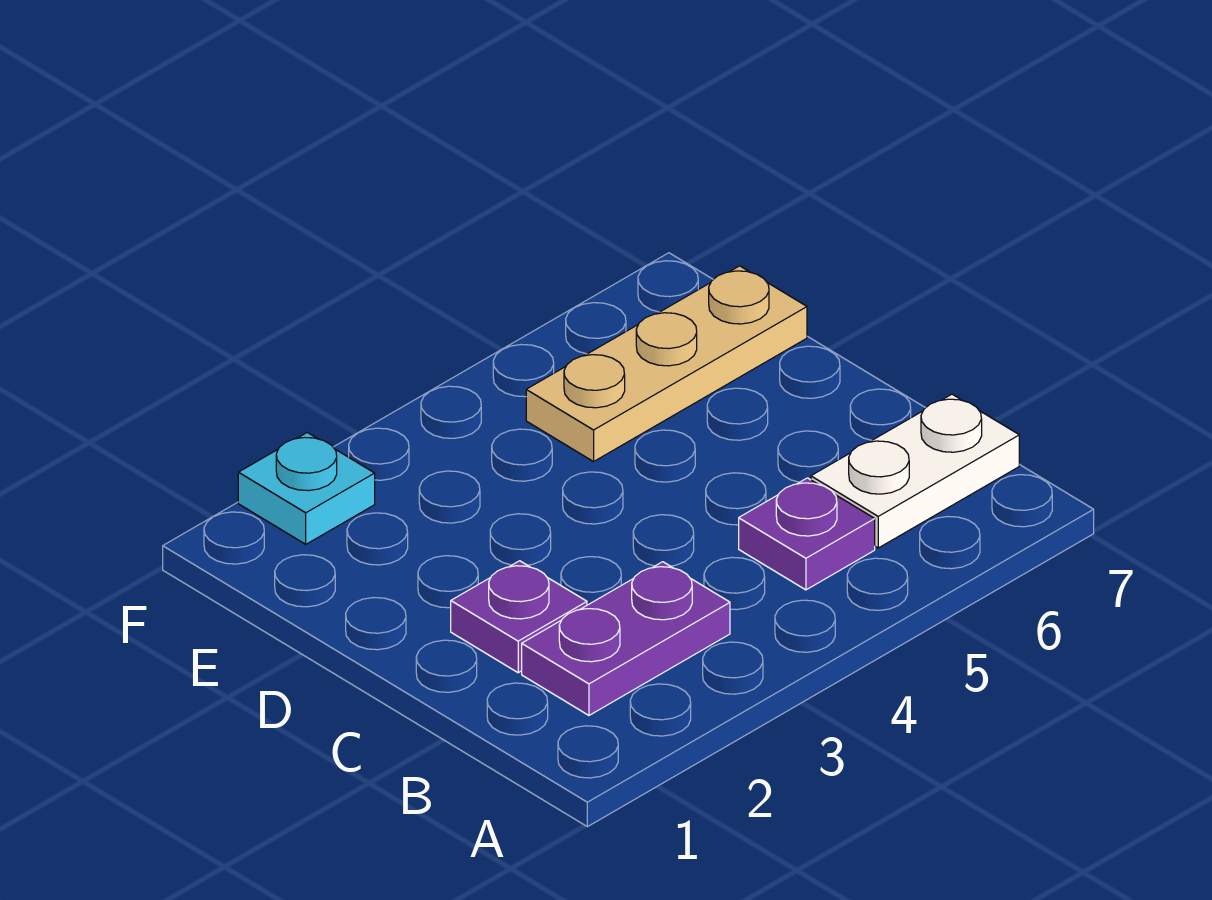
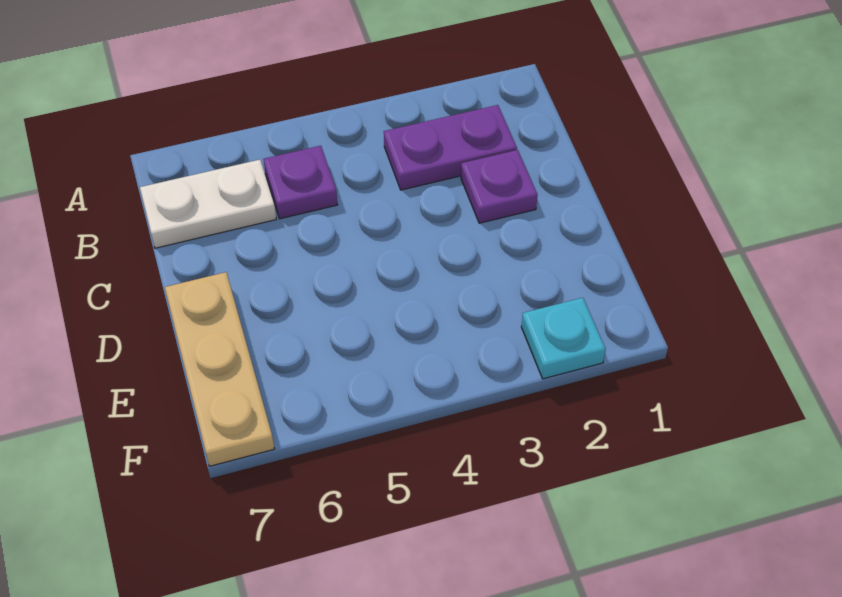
tan 1x3 plate [526,266,807,462] -> tan 1x3 plate turned to [165,272,275,466]

